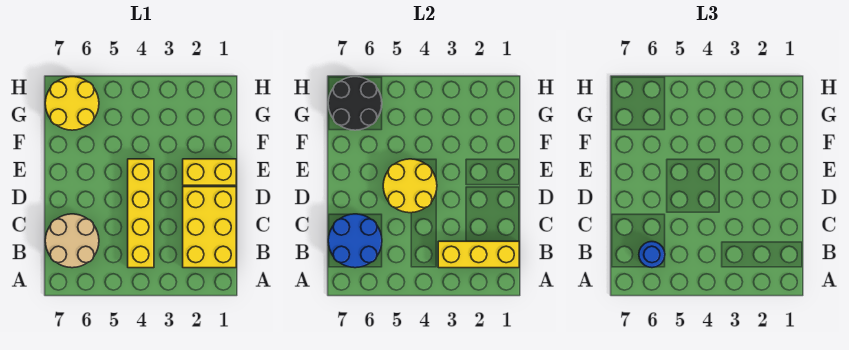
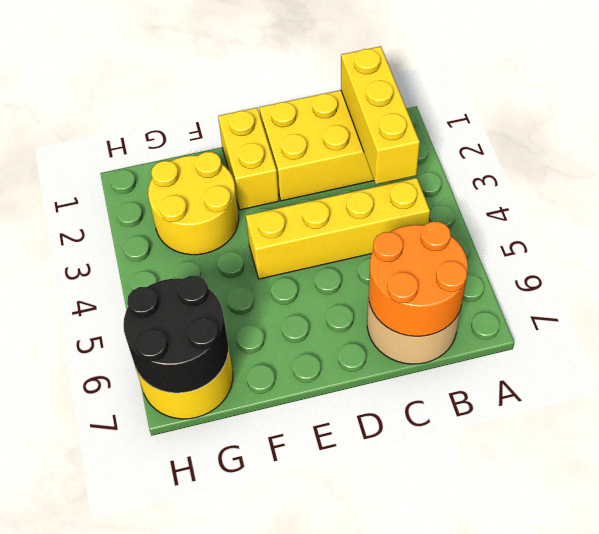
blue 2x2 round brick [328,214,382,268] -> orange 2x2 round brick [369,222,468,336]
blue 1x1 round brick [639,242,665,268] -> none
yellow 2x2 round brick [383,159,437,213] -> yellow 2x2 round brick moved to [148,152,239,255]

